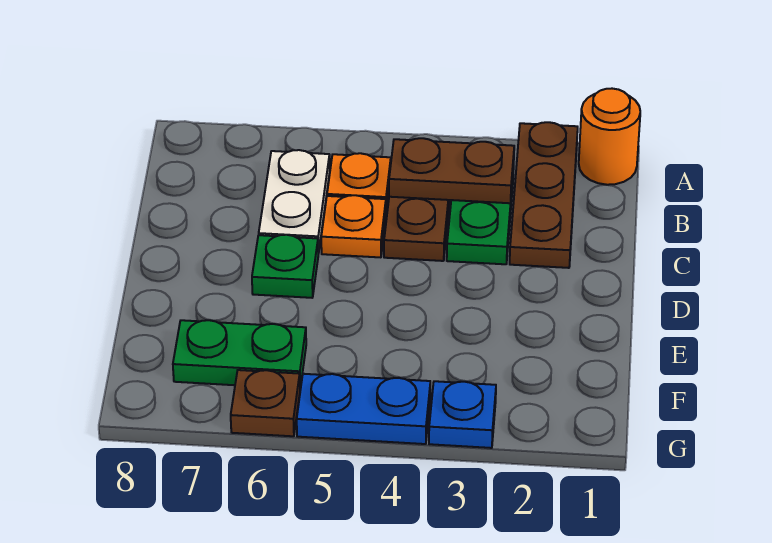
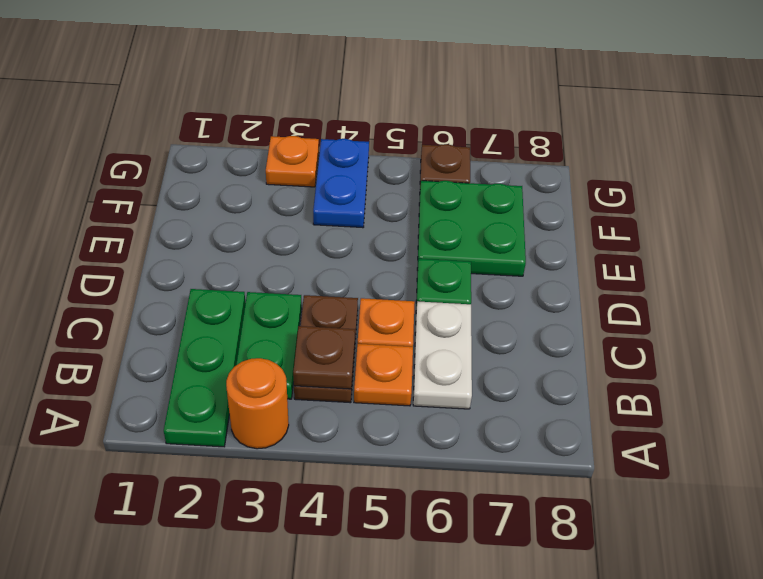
orange 1x1 round brick [579,89,640,185] -> orange 1x1 round brick moved to [226,358,289,449]
brown 1x3 plate [510,122,578,268] -> green 1x3 plate [164,289,246,447]
brown 1x2 plate [389,138,514,203] -> brown 1x1 plate [293,326,355,389]
green 1x2 plate [173,320,306,388] -> green 2x2 plate [417,181,526,276]
blue 1x1 plate [429,381,496,448] -> orange 1x1 plate [266,136,319,187]
blue 1x2 plate [297,374,430,444] -> blue 1x2 plate turned to [313,139,369,228]

